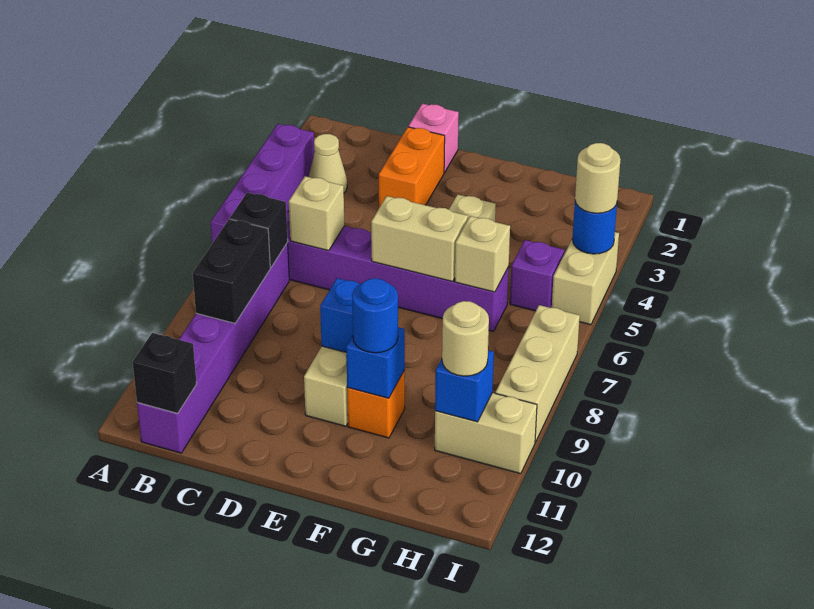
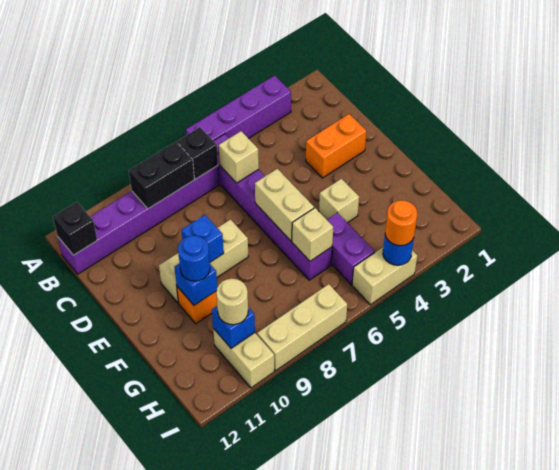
tan 1x1 cone [309,134,347,193] -> none
pink 1x1 brick [408,104,459,172] -> none
purple 1x1 brick [510,240,564,311] -> purple 1x2 brick [327,213,375,284]
tan 1x1 round brick [575,143,620,213] -> orange 1x1 round brick [385,200,417,246]

